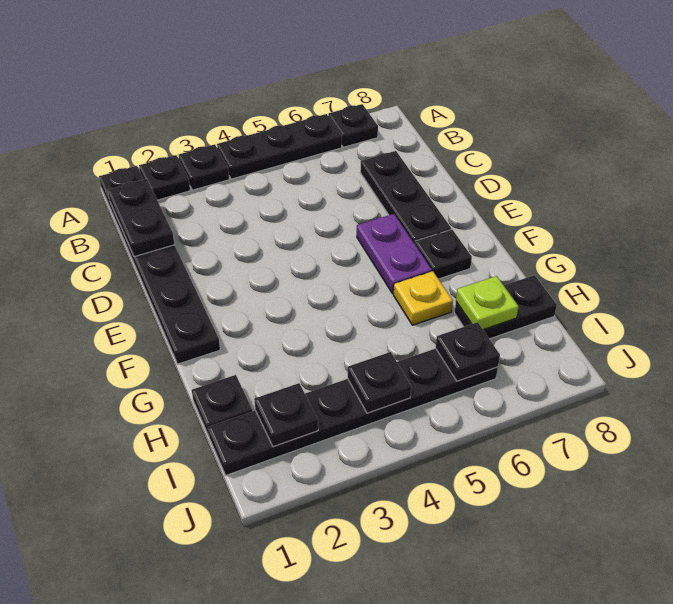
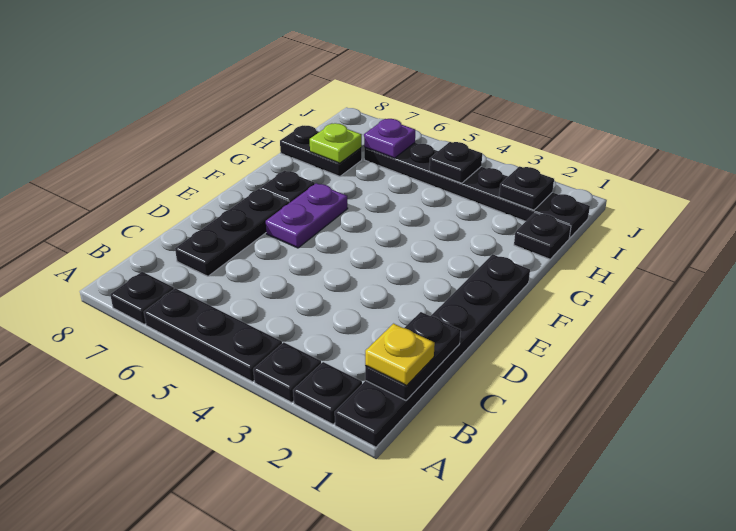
yellow 1x1 plate [394,271,453,325] -> yellow 1x1 plate moved to [365,324,435,385]
black 1x1 plate [436,322,500,381] -> purple 1x1 plate [364,119,415,158]

